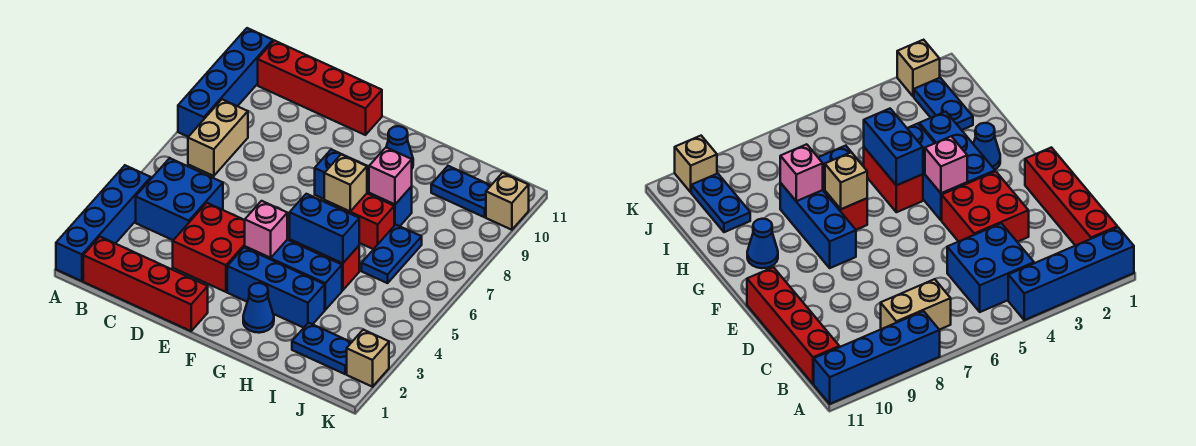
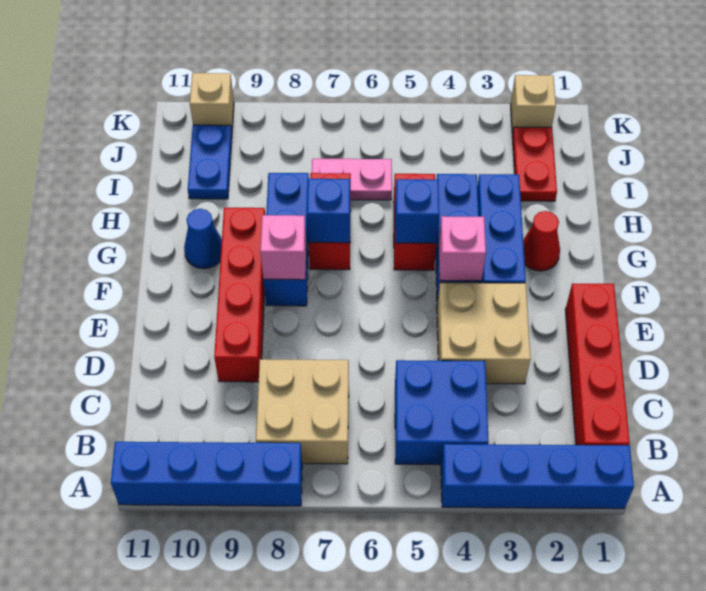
tan 1x2 brick [188,99,248,176] -> tan 2x2 brick [256,359,349,464]
red 1x4 brick [258,41,382,135] -> red 1x4 brick moved to [214,208,265,382]
red 2x2 brick [173,203,245,292] -> tan 2x2 brick [437,283,530,384]
blue 1x1 cone [243,283,274,333] -> red 1x1 cone [523,211,560,271]
blue 1x2 brick [290,194,359,263] -> blue 1x1 brick [395,179,439,243]
tan 1x1 brick [324,154,367,211] -> blue 1x1 brick [307,178,350,243]
pink 1x1 brick [369,148,412,204] -> pink 1x1 brick moved to [260,215,306,280]
blue 1x2 plate [292,323,352,374] -> red 1x2 plate [512,127,557,201]
blue 1x2 plate [362,225,422,283] -> pink 1x2 plate [312,159,392,200]

